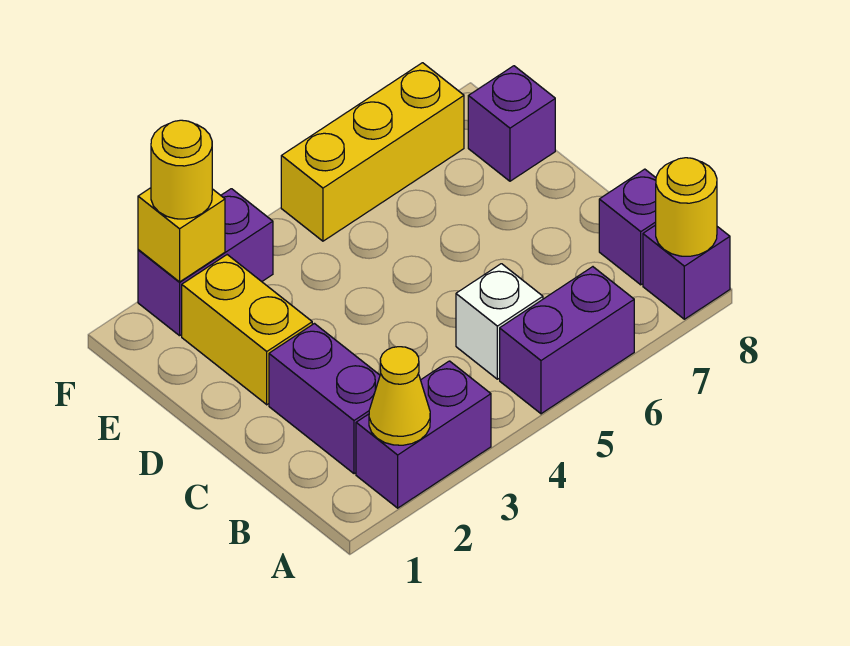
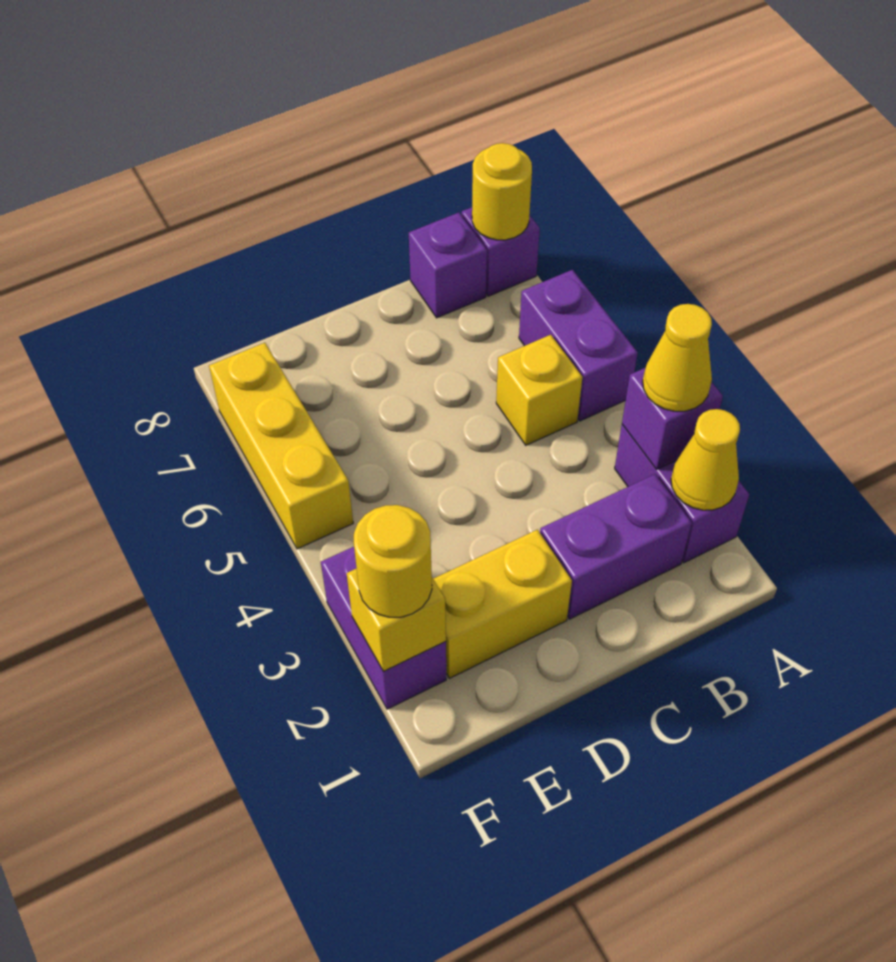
none -> yellow 1x1 cone [643,304,712,411]
white 1x1 brick [456,264,543,379] -> yellow 1x1 brick [496,335,582,445]
purple 1x1 brick [468,66,555,181] -> purple 1x1 brick moved to [622,368,723,470]

